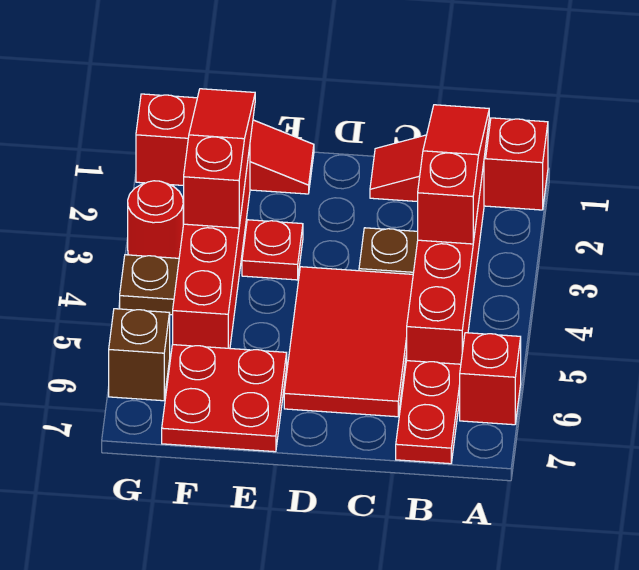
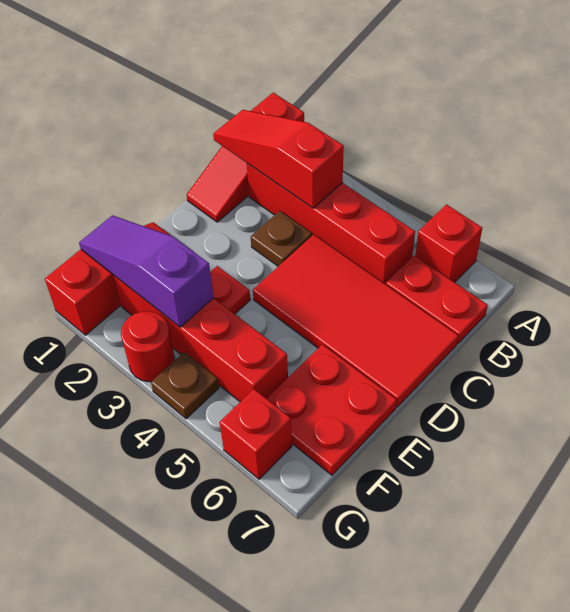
red 2x3 tile [284,267,413,417] -> red 2x4 tile [253,234,458,407]
red 1x3 slope [184,89,255,228] -> purple 1x3 slope [79,215,214,327]
brown 1x1 brick [109,309,170,401] -> red 1x1 brick [220,389,292,479]

